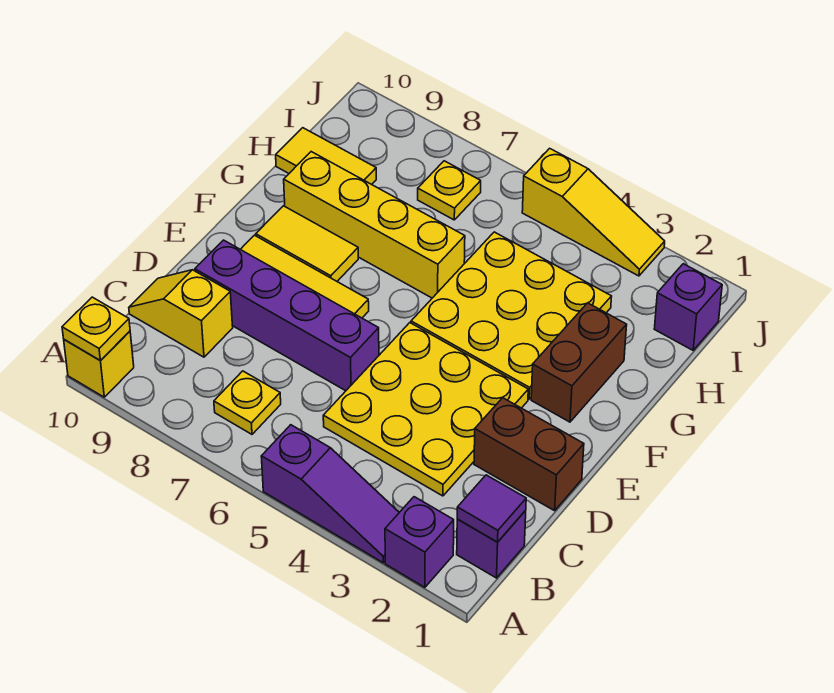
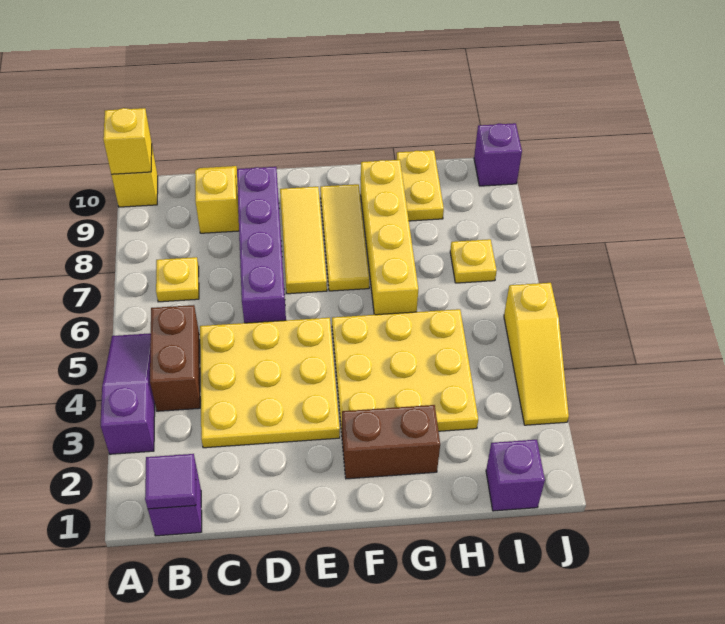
purple 1x1 brick [385,497,454,587] -> purple 1x1 brick moved to [474,123,522,186]
purple 1x3 slope [261,425,399,563] -> purple 1x3 slope turned to [101,333,155,454]
yellow 1x1 plate [62,297,130,361] -> yellow 1x1 brick [103,108,152,174]
brown 1x2 brick [474,398,584,511] -> brown 1x2 brick moved to [150,305,200,411]
yellow 1x2 tile [256,206,358,281] -> yellow 1x3 tile [320,184,369,291]
yellow 1x2 tile [276,128,376,184] -> yellow 1x2 plate [396,150,444,221]

